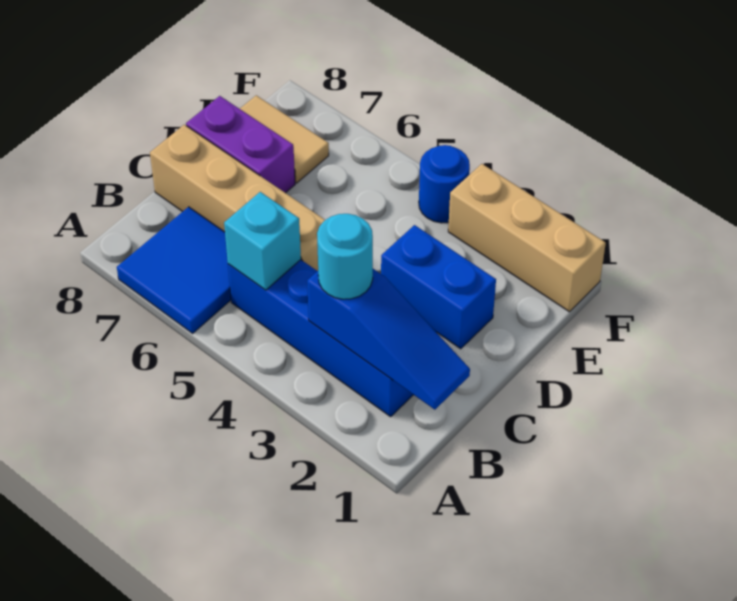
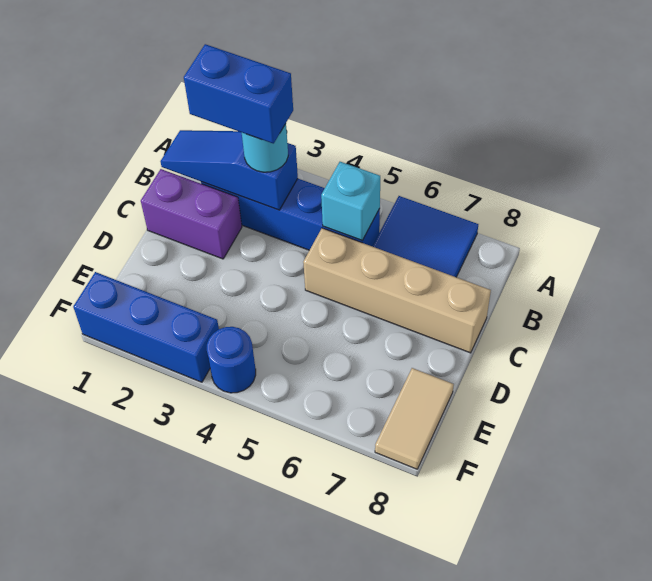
blue 1x2 brick [381,225,496,349] -> blue 1x2 brick moved to [184,44,293,144]
purple 1x2 brick [186,96,295,193] -> purple 1x2 brick moved to [141,169,242,259]
tan 1x2 tile [240,95,329,183] -> tan 1x2 tile turned to [375,368,454,469]
tan 1x3 brick [448,164,606,312] -> blue 1x3 brick [73,272,219,382]

